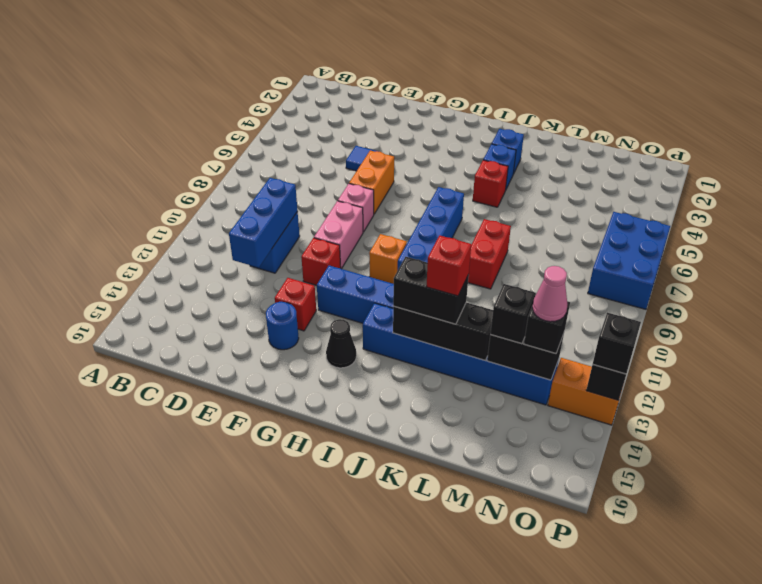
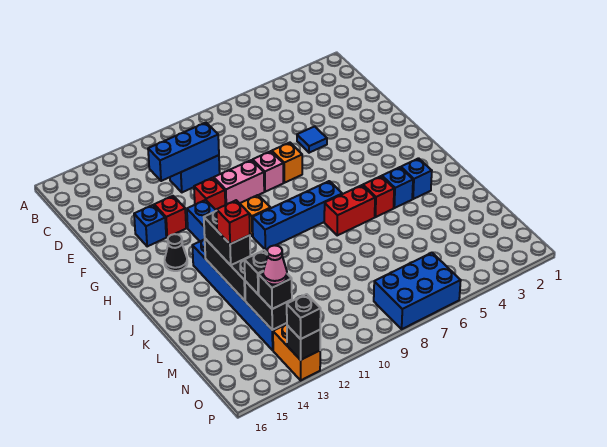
orange 1x2 brick [349,151,394,214] -> orange 1x1 brick [272,143,302,183]
blue 1x1 round brick [266,302,299,350] -> blue 1x1 brick [134,205,166,246]
red 1x2 brick [468,219,511,289] -> red 1x2 brick moved to [324,185,375,235]

